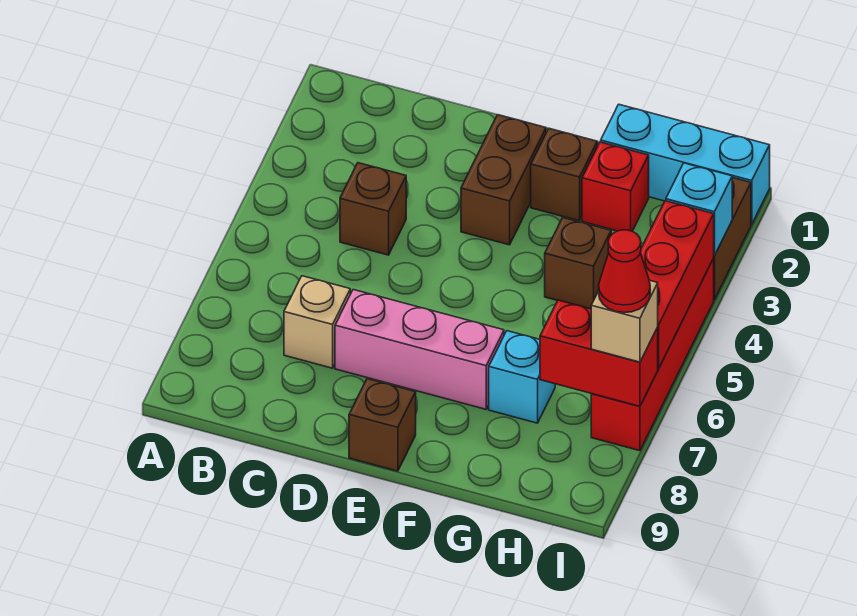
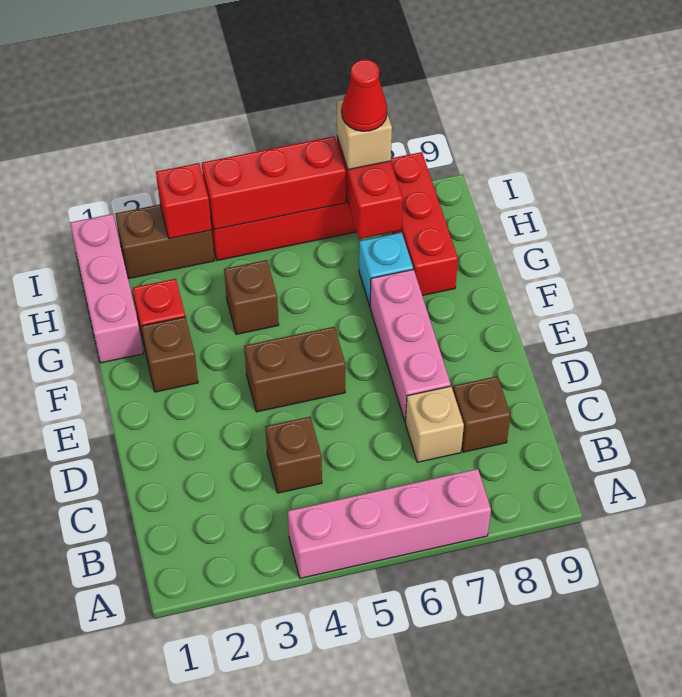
none -> pink 1x4 brick [288,469,491,578]
brown 1x2 brick [461,115,546,245] -> brown 1x2 brick moved to [244,327,345,412]
brown 1x1 brick [349,379,416,471] -> brown 1x1 brick moved to [453,376,511,452]
cyan 1x3 brick [601,104,770,224] -> pink 1x3 brick [70,214,143,363]
none -> red 1x3 brick [391,152,458,296]
cyan 1x1 brick [666,163,732,256] -> red 1x1 brick [156,163,212,239]

